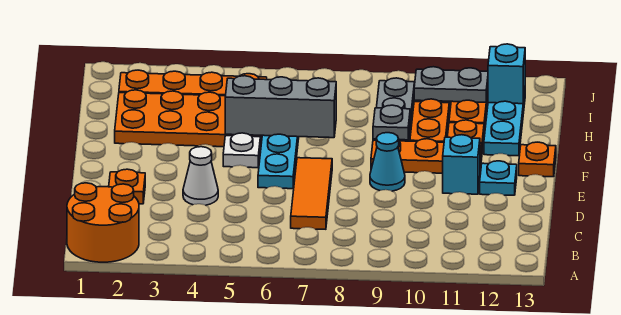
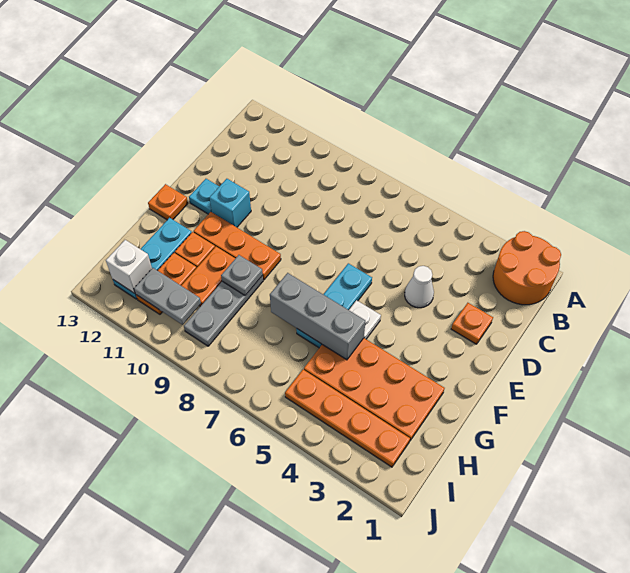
orange 1x3 tile [291,158,332,229] -> none
cyan 1x1 cone [370,133,405,191] -> none
cyan 1x1 brick [488,44,525,104] -> white 1x1 brick [106,240,152,293]

